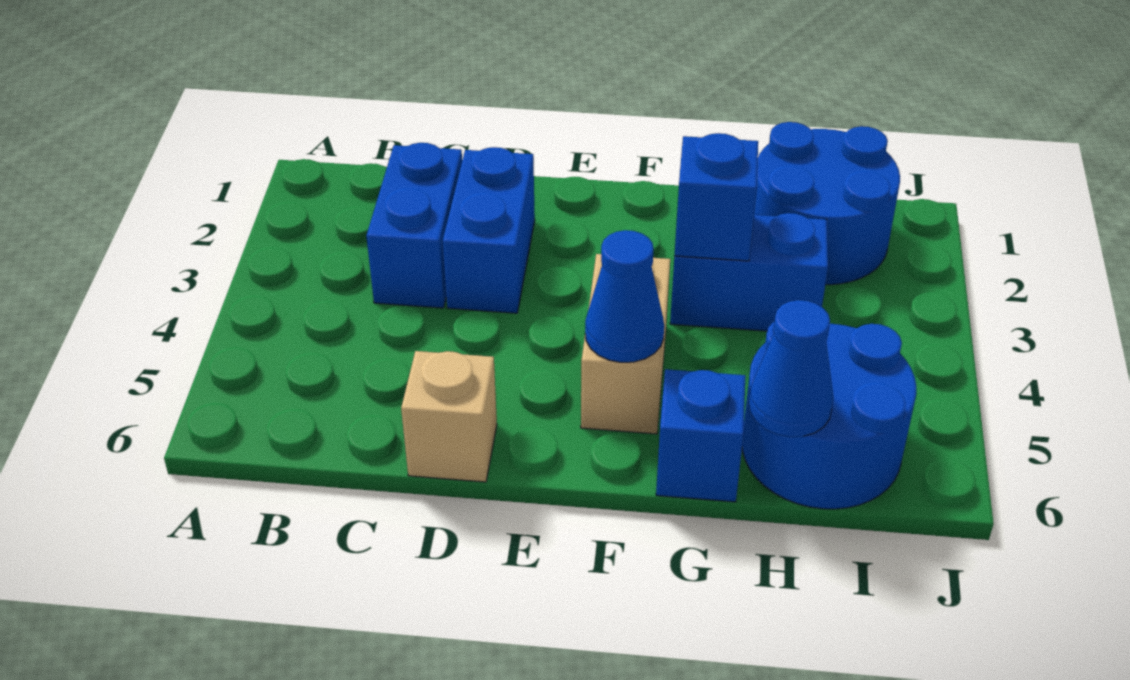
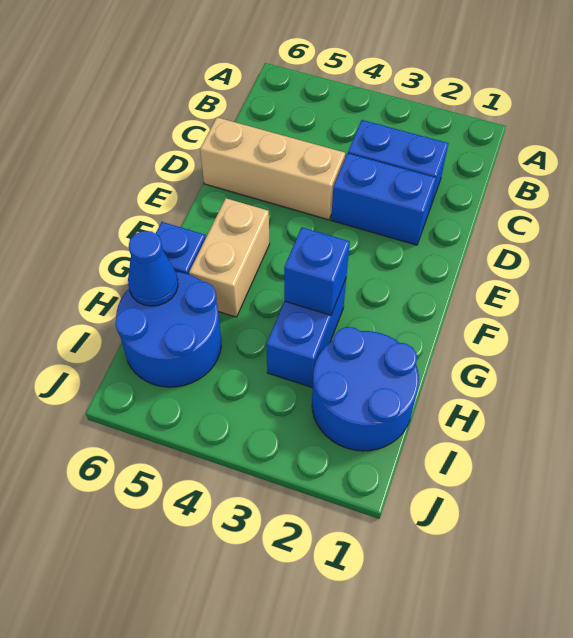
tan 1x1 brick [401,351,497,482] -> tan 1x3 brick [200,117,345,220]
tan 1x2 brick [581,254,670,434] -> tan 1x2 brick turned to [189,198,270,317]
blue 1x1 cone [585,230,664,362] -> none

